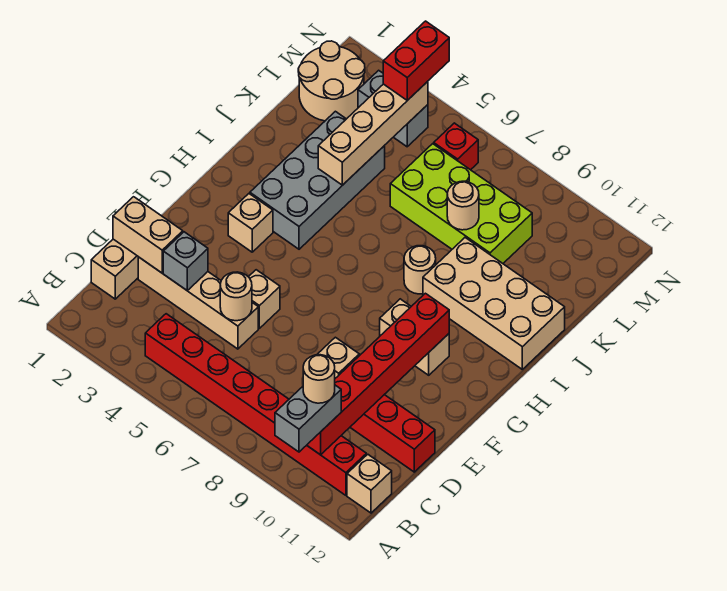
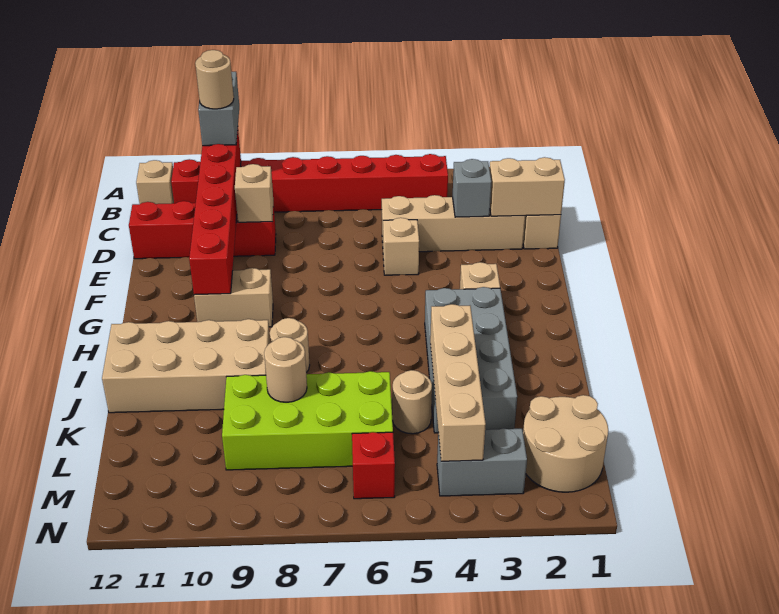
tan 1x1 round brick [220,272,252,321] -> tan 1x1 round brick moved to [392,370,432,434]
red 1x2 brick [383,21,449,100] -> none

